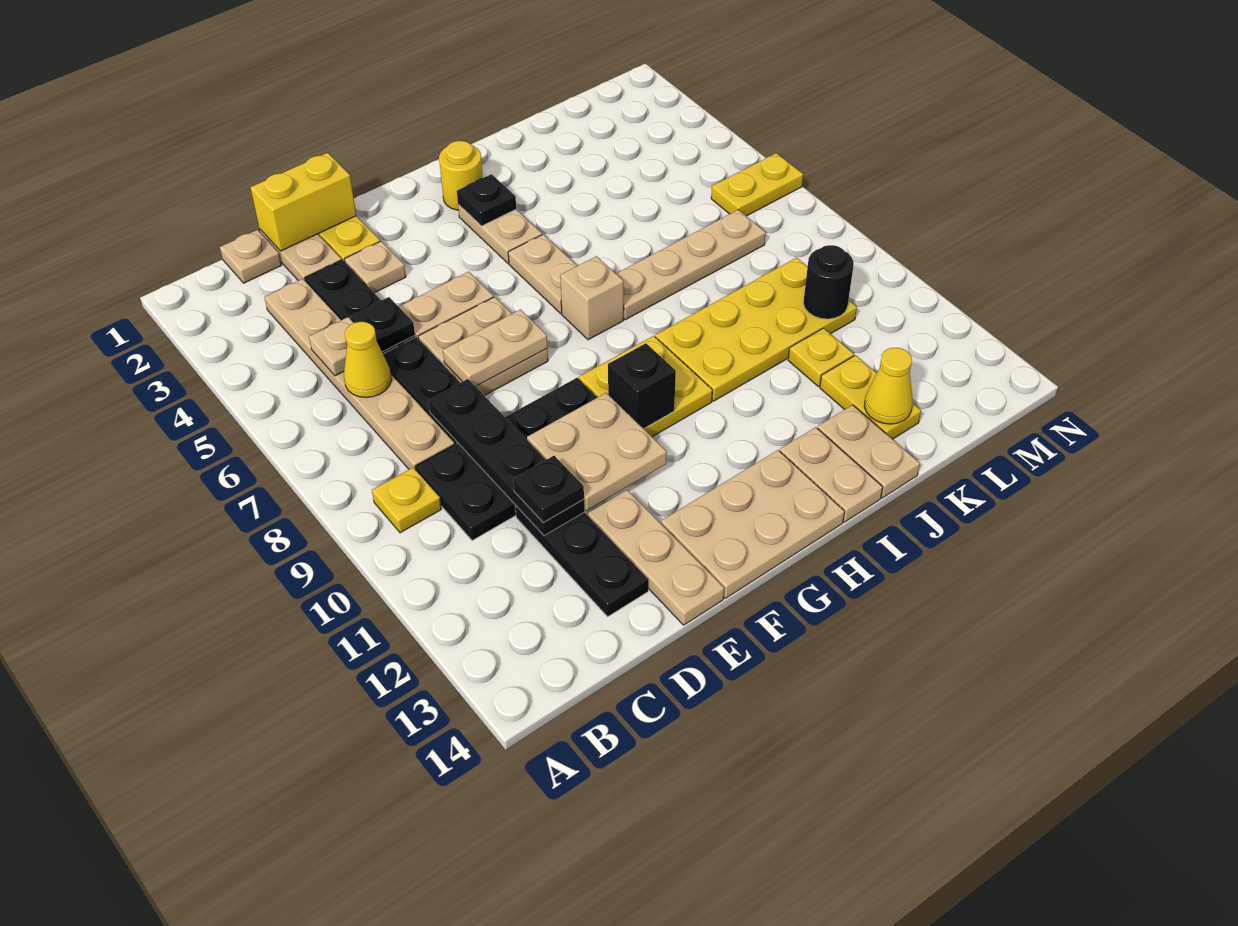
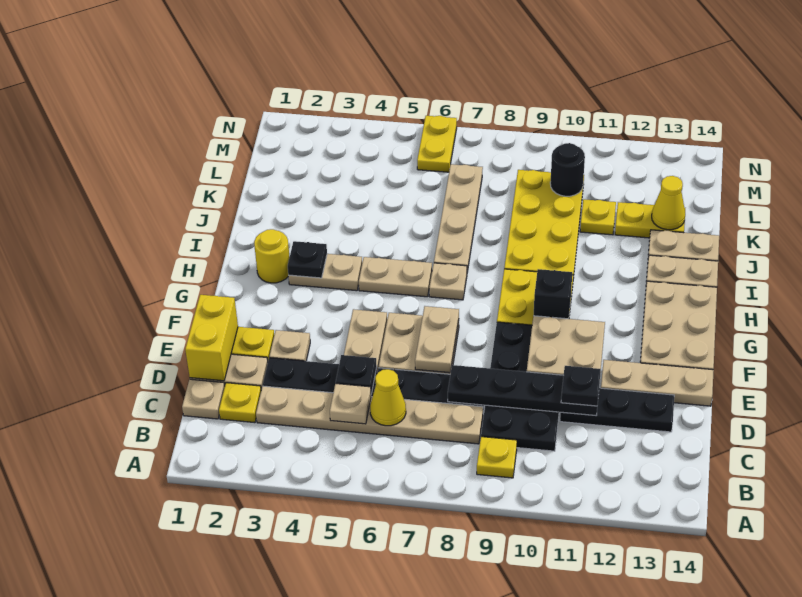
none -> yellow 1x1 plate [219,383,261,423]
tan 1x1 brick [560,256,624,340] -> tan 1x1 plate [429,263,467,300]

